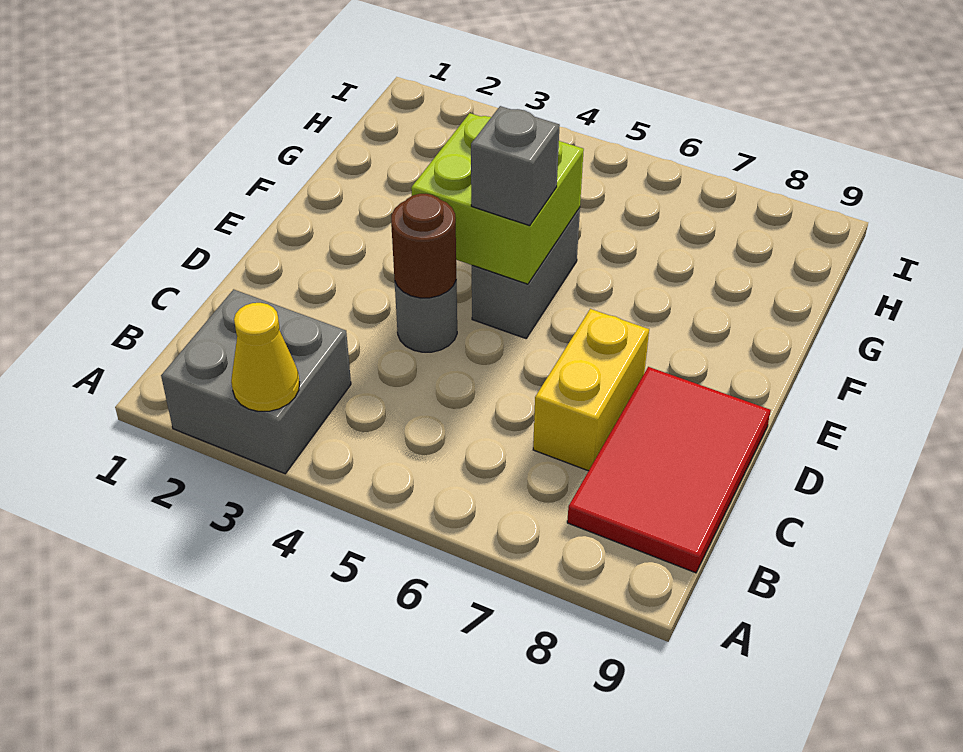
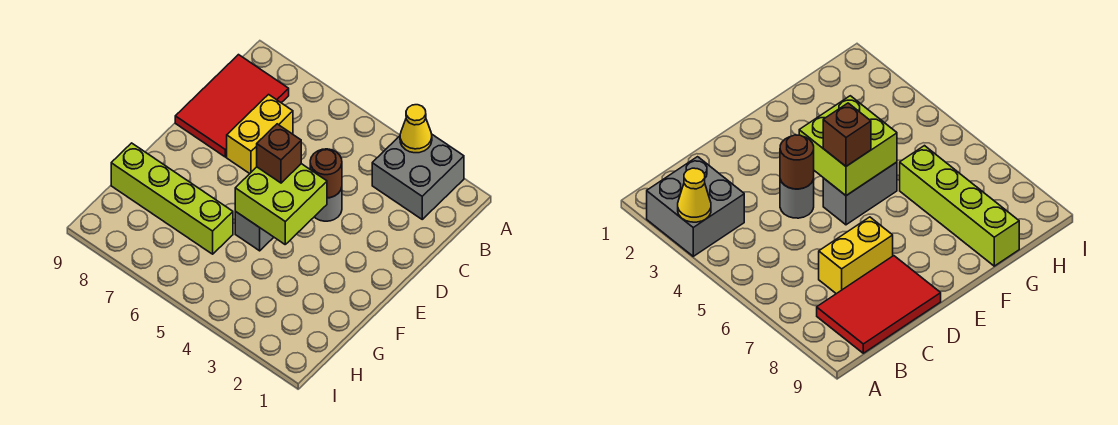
grey 1x1 brick [471,106,560,226] -> brown 1x1 brick [257,124,301,183]
none -> lime 1x4 brick [111,143,233,254]

